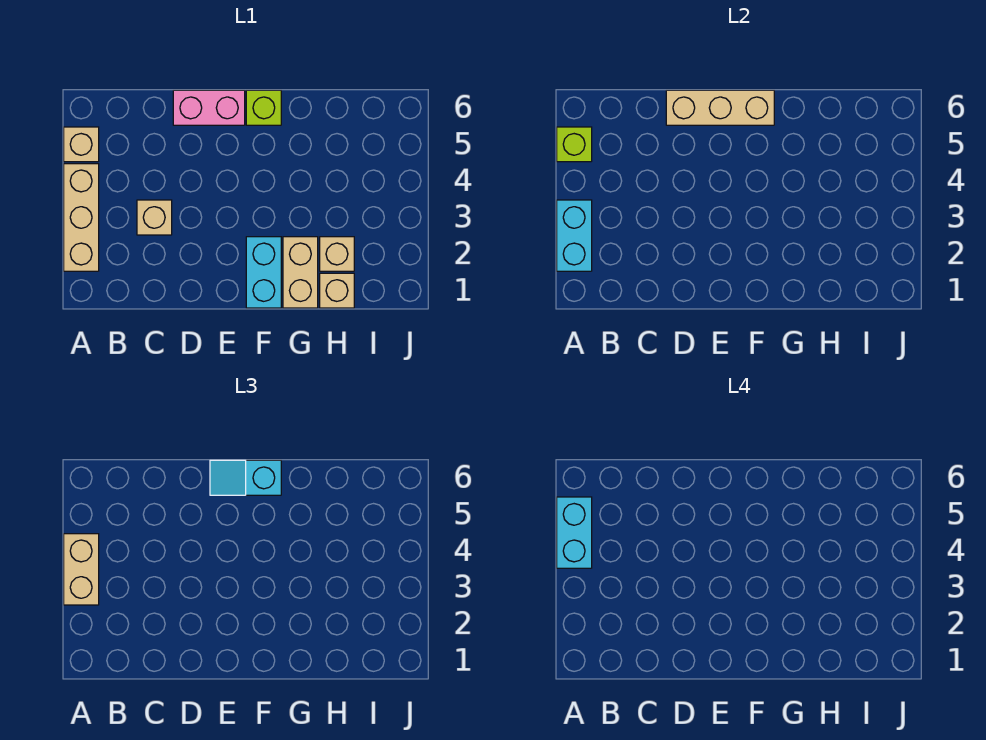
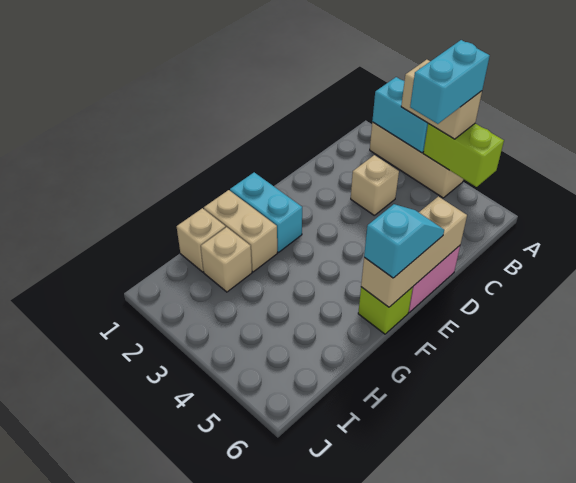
cyan 1x2 brick [557,497,592,568] -> cyan 1x2 brick turned to [410,40,490,124]
tan 1x1 brick [64,127,99,162] -> none
lime 1x1 brick [557,127,592,162] -> lime 1x2 brick [423,124,504,187]

